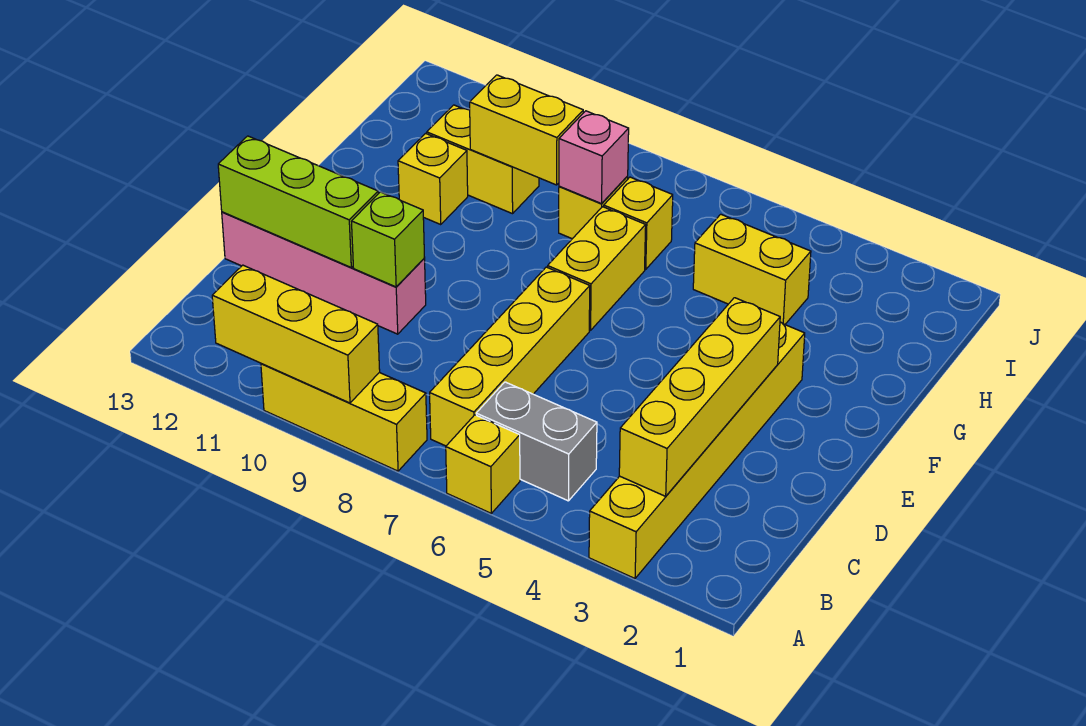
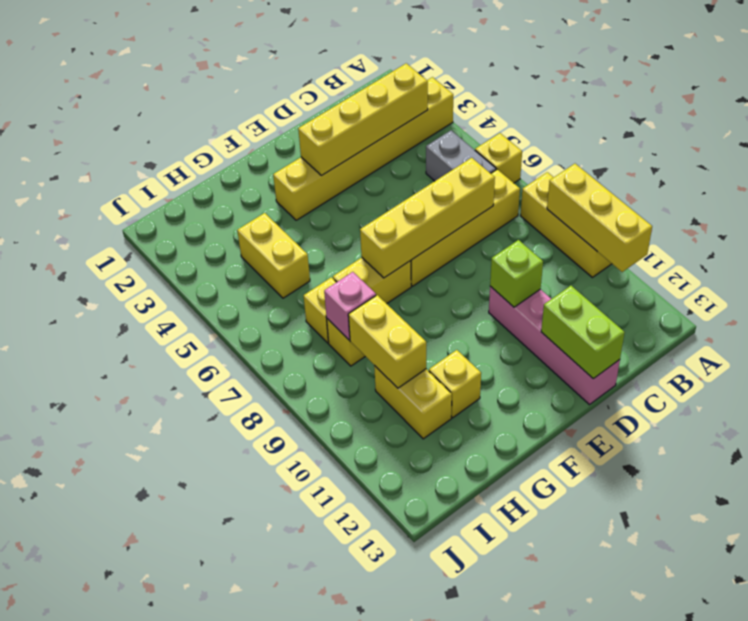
none -> yellow 1x4 brick [360,158,495,278]
lime 1x3 brick [218,136,378,267] -> lime 1x2 brick [541,286,625,379]

